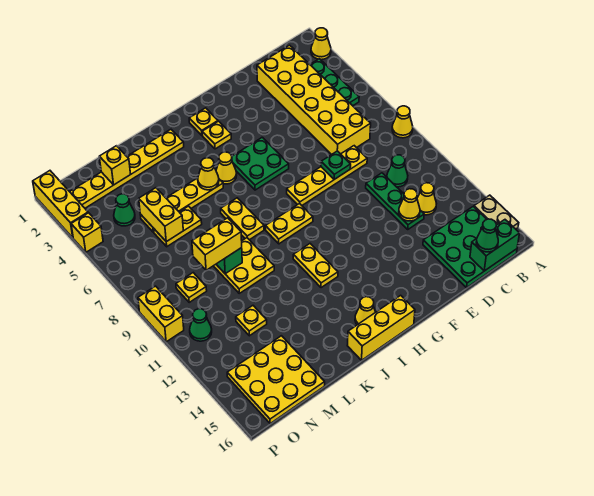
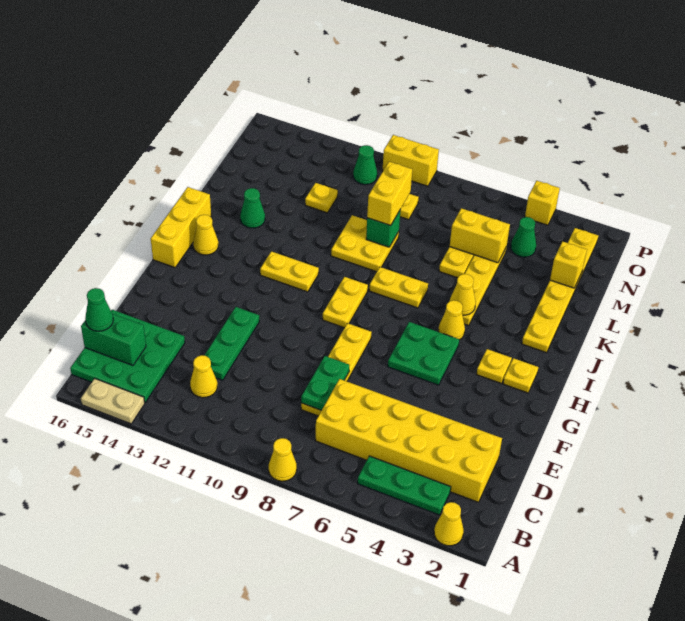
green 1x2 brick [470,220,519,271] -> green 1x2 brick turned to [81,314,146,365]
green 1x1 cone [387,155,408,187] -> green 1x1 cone moved to [240,188,265,228]
green 1x3 plate [366,173,424,229] -> green 1x3 plate turned to [204,307,259,380]
yellow 1x1 cone [399,189,420,221] -> none
green 1x1 plate [321,151,351,179] -> green 1x2 plate [301,356,349,410]
yellow 3x3 plate [227,336,325,424] -> none
yellow 1x3 brick [33,171,88,238] -> none

